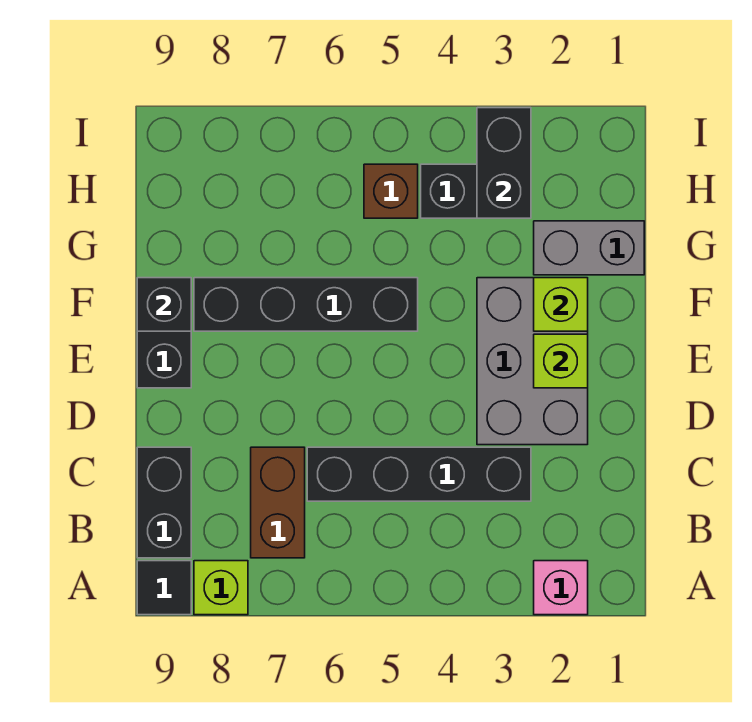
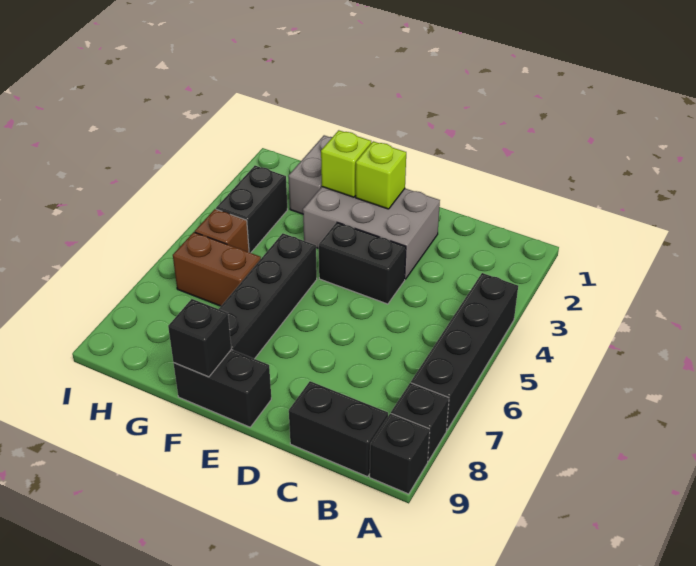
pink 1x1 brick [534,561,588,615] -> none
lime 1x1 brick [194,561,248,615] -> black 1x1 brick [391,383,449,461]
black 1x1 tile [137,561,191,615] -> black 1x1 brick [370,413,430,494]
brown 1x2 brick [251,447,305,558] -> brown 1x2 brick moved to [173,232,261,306]
black 1x4 brick [307,447,531,501] -> black 1x4 brick moved to [411,273,518,430]
black 1x2 brick [477,108,531,218] -> black 1x2 brick moved to [319,222,406,304]

